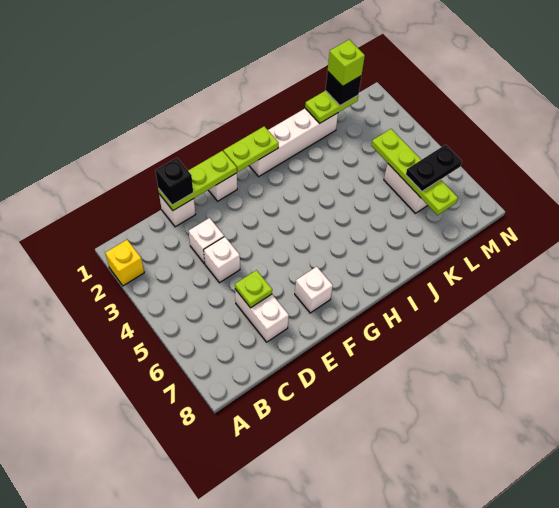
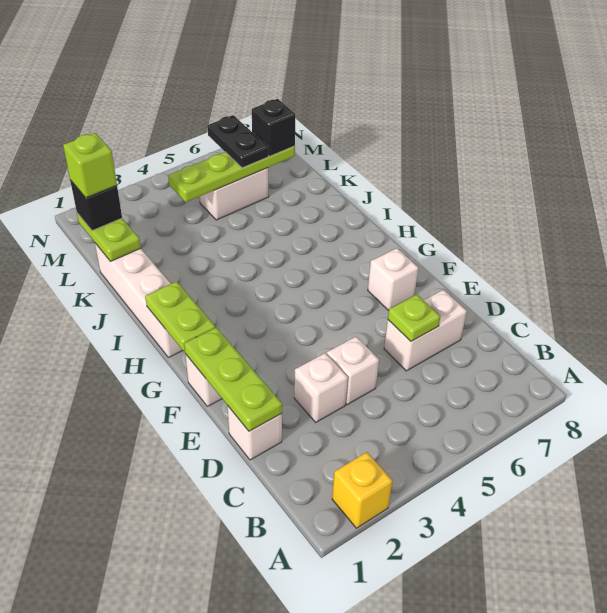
black 1x1 brick [155,158,193,205] -> black 1x1 brick moved to [252,99,295,156]

